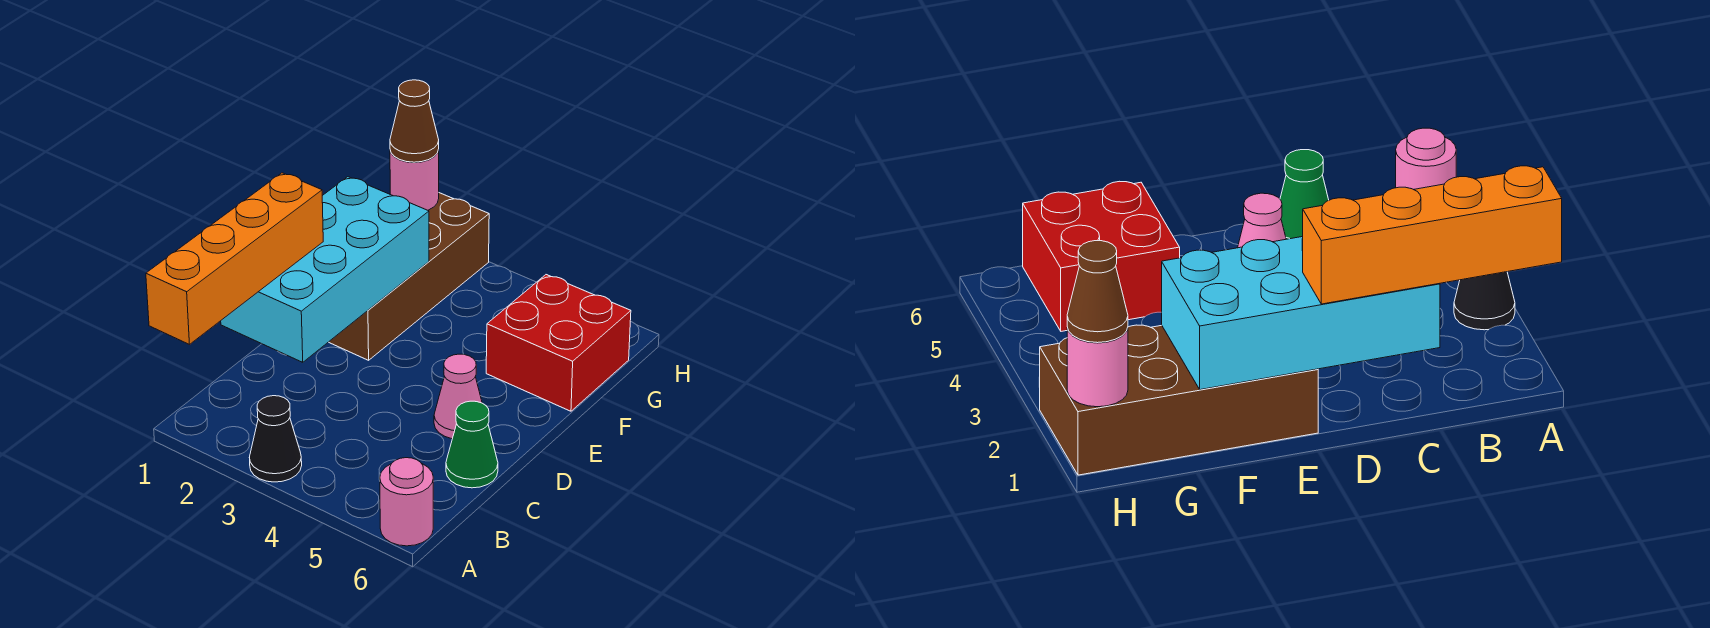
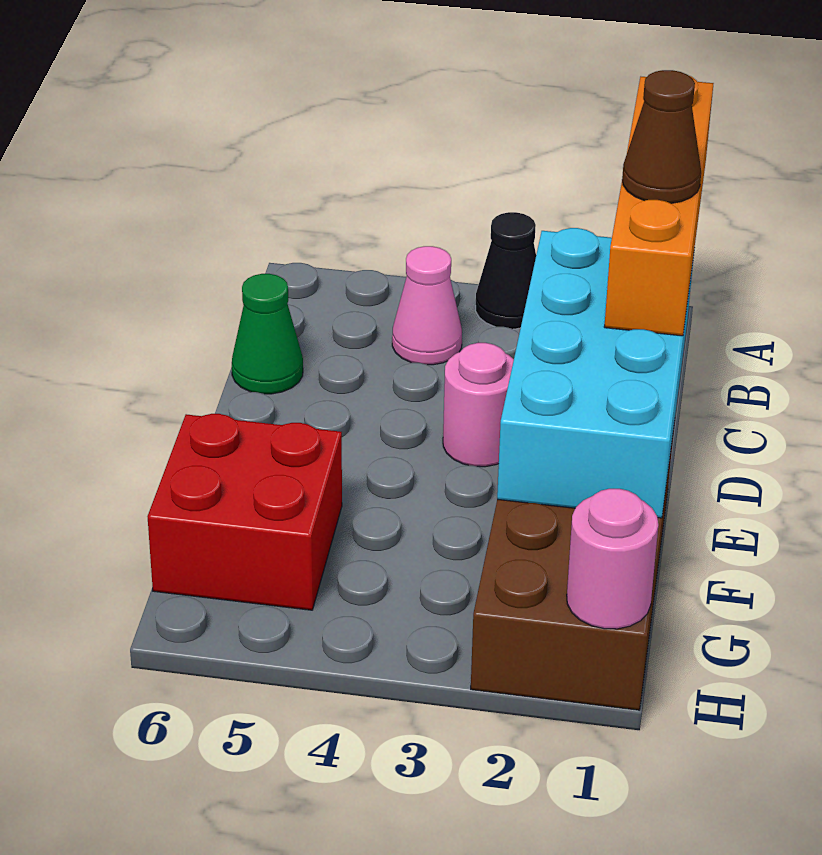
pink 1x1 round brick [380,458,433,546] -> pink 1x1 round brick moved to [443,343,514,467]
pink 1x1 cone [434,354,482,439] -> pink 1x1 cone moved to [392,246,462,365]
brown 1x1 cone [390,80,439,162] -> brown 1x1 cone moved to [622,70,701,203]

